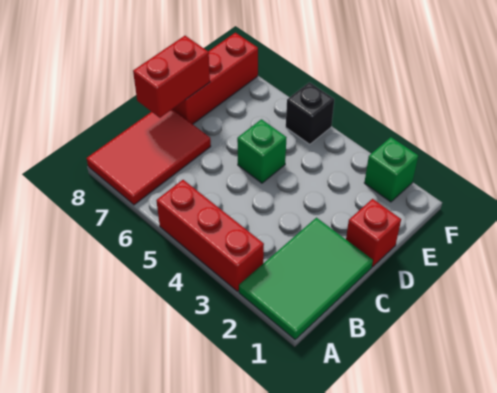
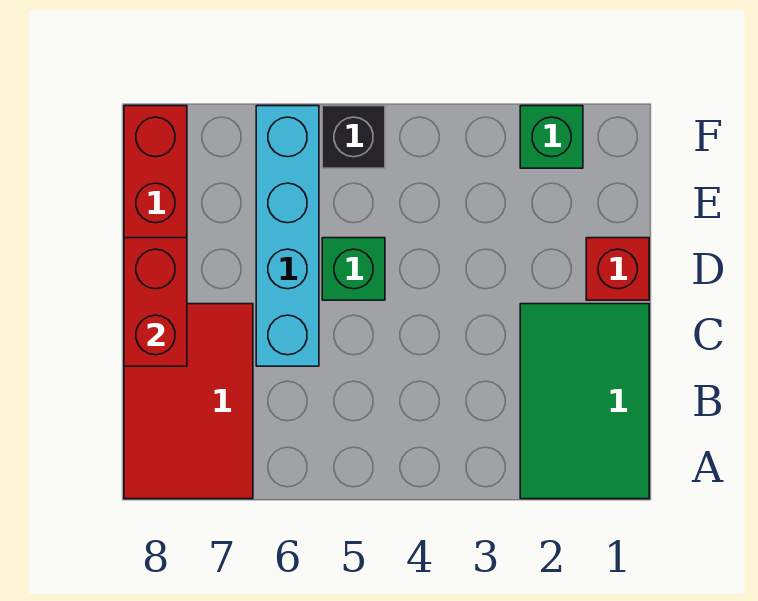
red 1x3 brick [156,180,264,291] -> none
none -> cyan 1x4 brick [256,106,319,366]

